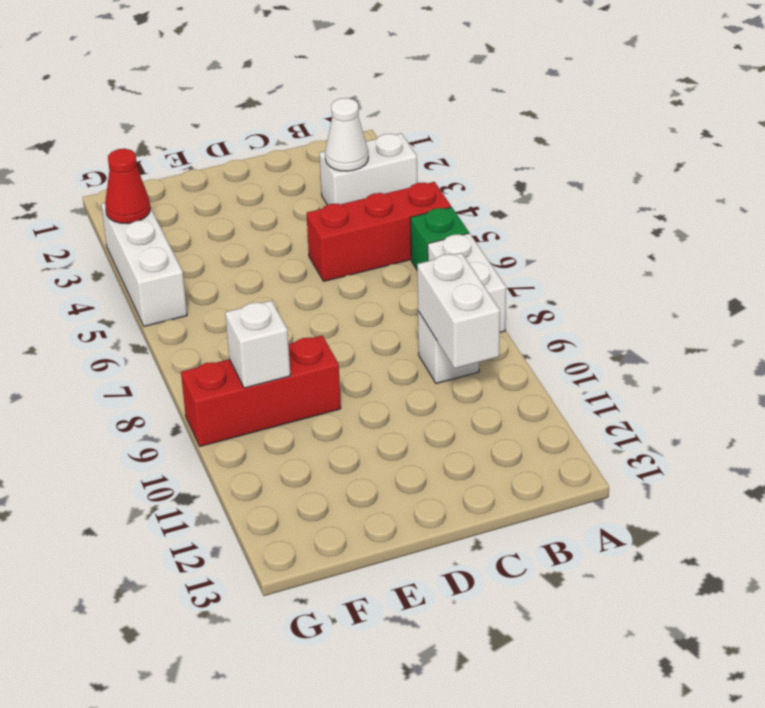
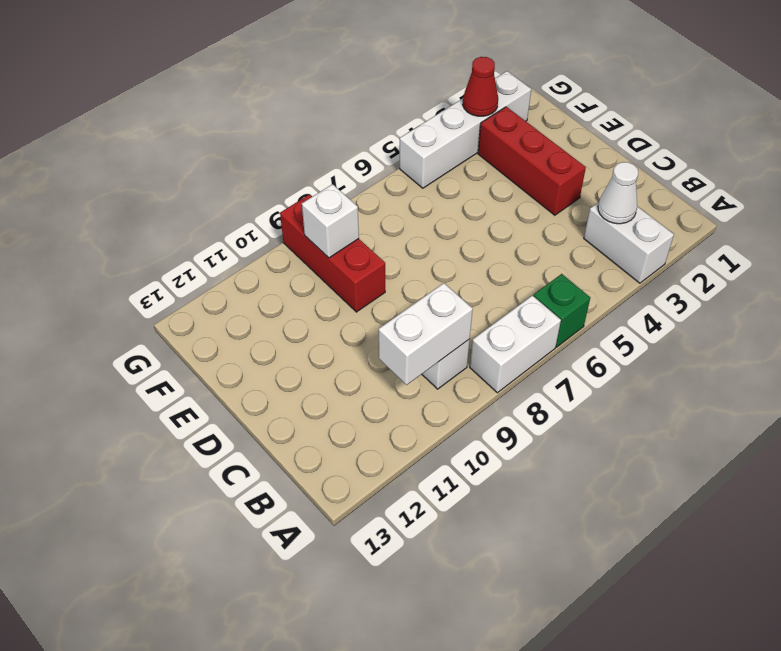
red 1x3 brick [306,182,451,281] -> red 1x3 brick moved to [478,107,586,215]
white 1x3 brick [101,203,187,326] -> white 1x4 brick [400,71,531,188]

